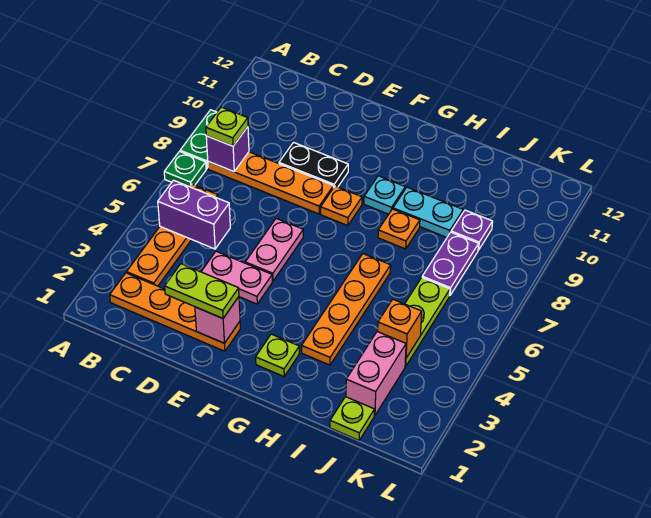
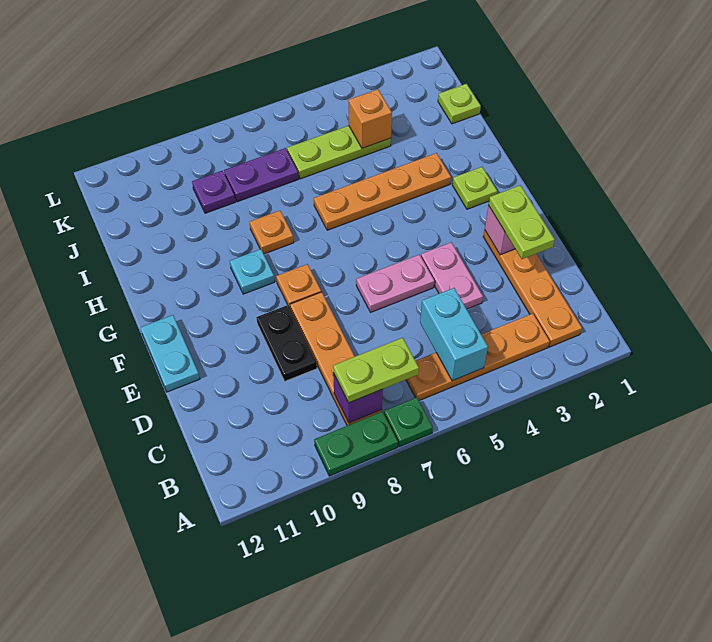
purple 1x2 brick [158,180,230,249] -> cyan 1x2 brick [420,288,488,381]
lime 1x1 plate [206,107,248,146] -> lime 1x2 plate [333,338,419,403]
cyan 1x2 plate [393,187,463,237] -> cyan 1x2 plate moved to [140,315,200,392]
pink 1x2 brick [346,331,406,415] -> none

